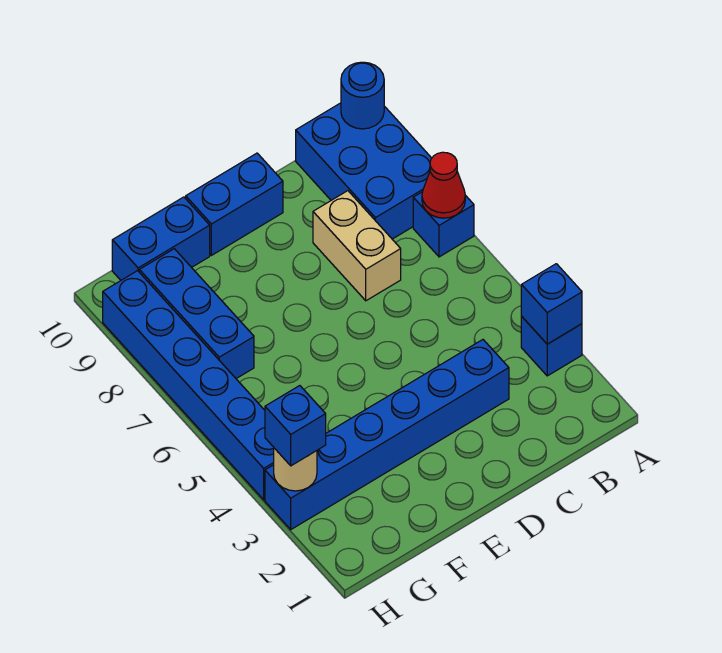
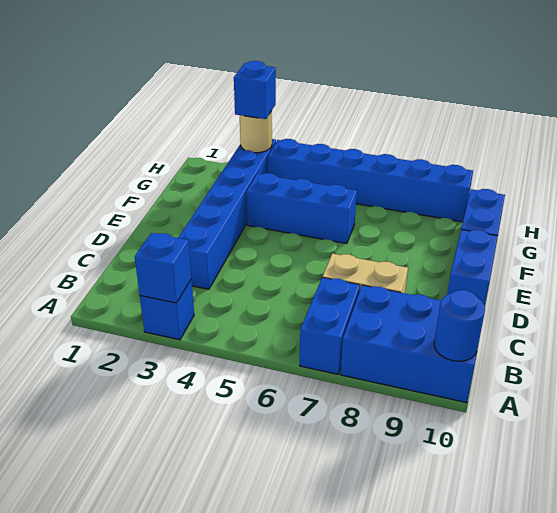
blue 1x1 brick [413,192,474,257] -> blue 1x2 brick [300,277,360,374]
red 1x1 cone [422,152,465,218] -> none
blue 1x3 brick [139,249,254,379] -> blue 1x3 brick moved to [246,173,357,244]

